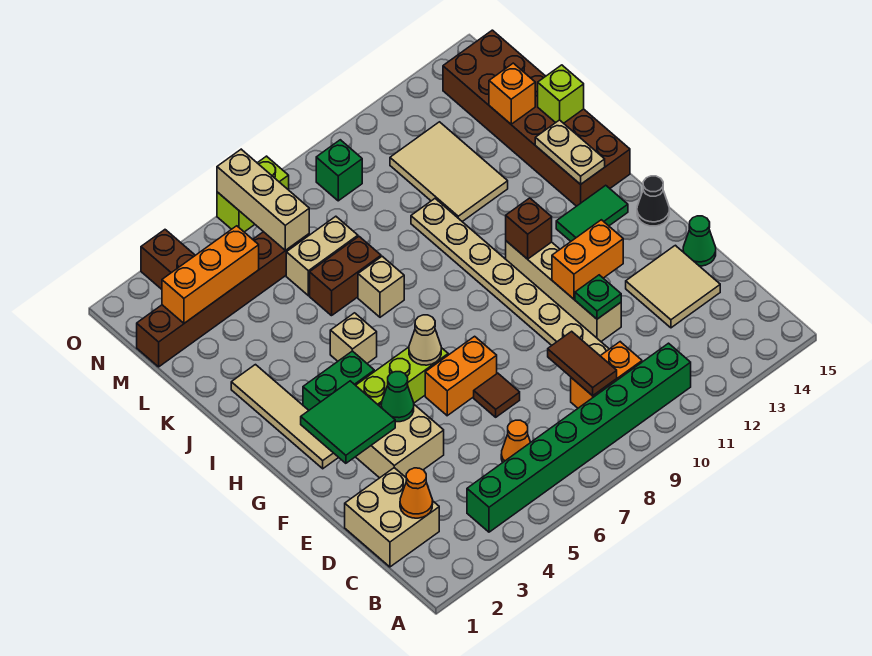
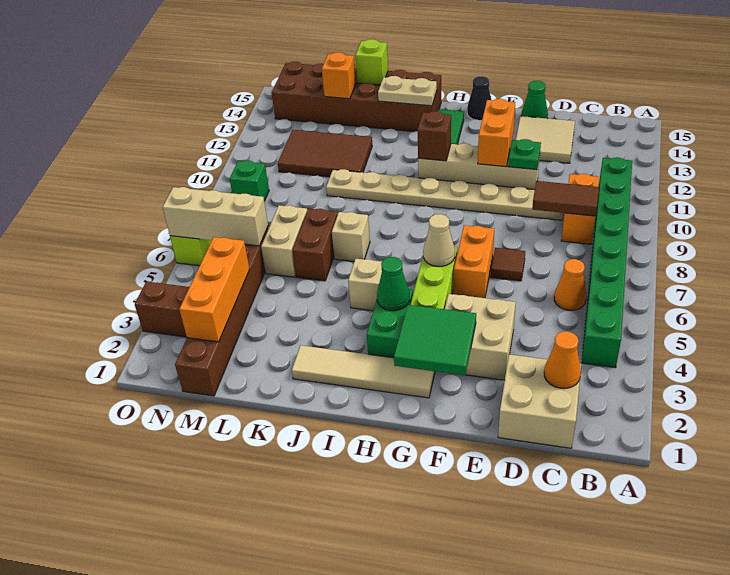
green 1x1 cone [381,372,414,422] -> green 1x1 cone moved to [377,257,410,311]
tan 2x3 tile [390,122,508,222] -> brown 2x3 tile [278,130,372,177]

